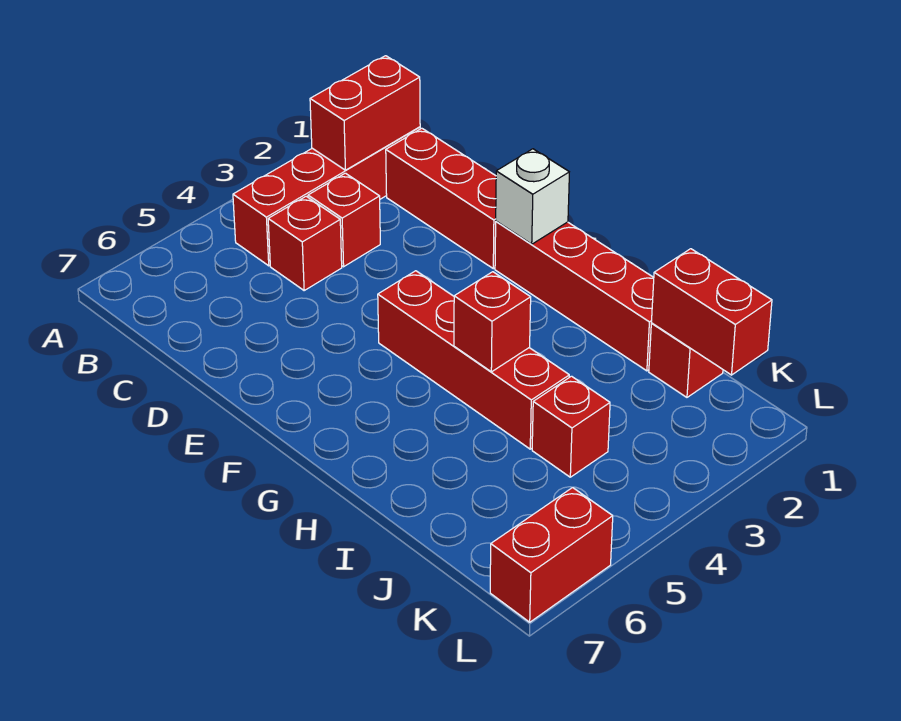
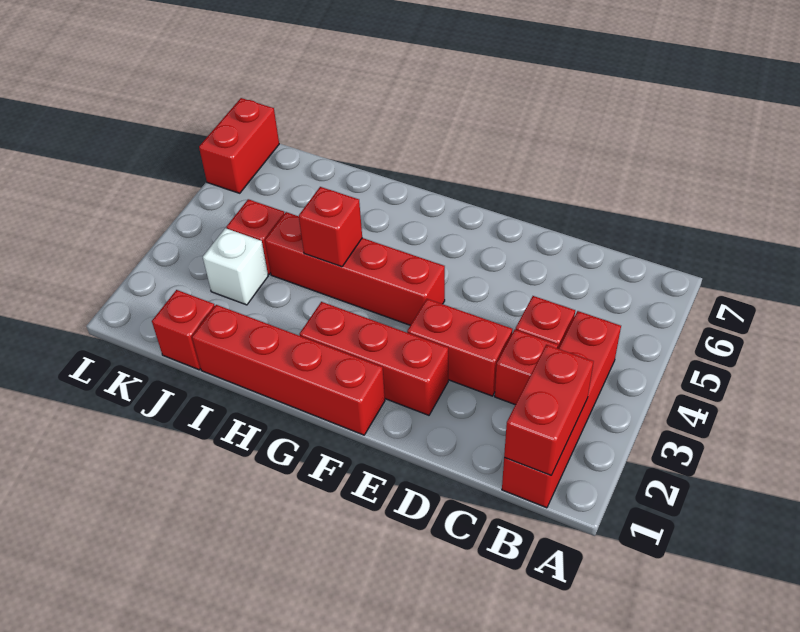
red 1x3 brick [386,128,496,269] -> red 1x3 brick moved to [300,302,448,415]
white 1x1 brick [496,149,569,244] -> white 1x1 brick moved to [203,228,268,305]
red 1x2 brick [651,249,772,375] -> red 1x2 brick moved to [407,299,512,396]

